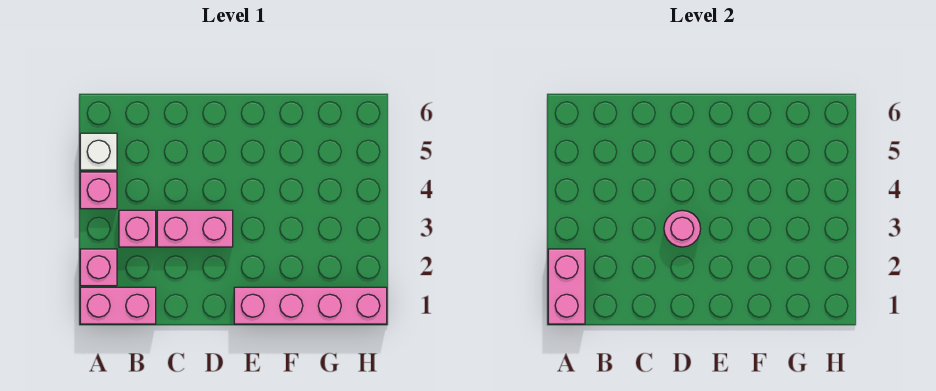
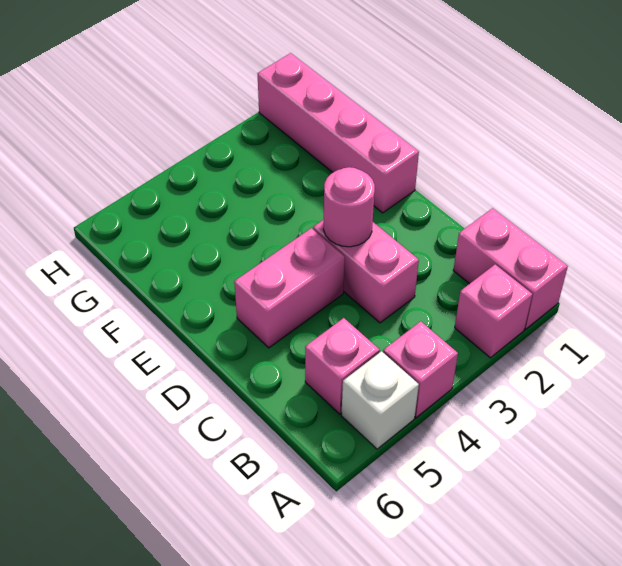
pink 1x2 brick [548,249,585,324] -> pink 1x2 brick moved to [234,228,345,348]
pink 1x1 brick [119,210,156,247] -> pink 1x1 brick moved to [305,318,380,414]

